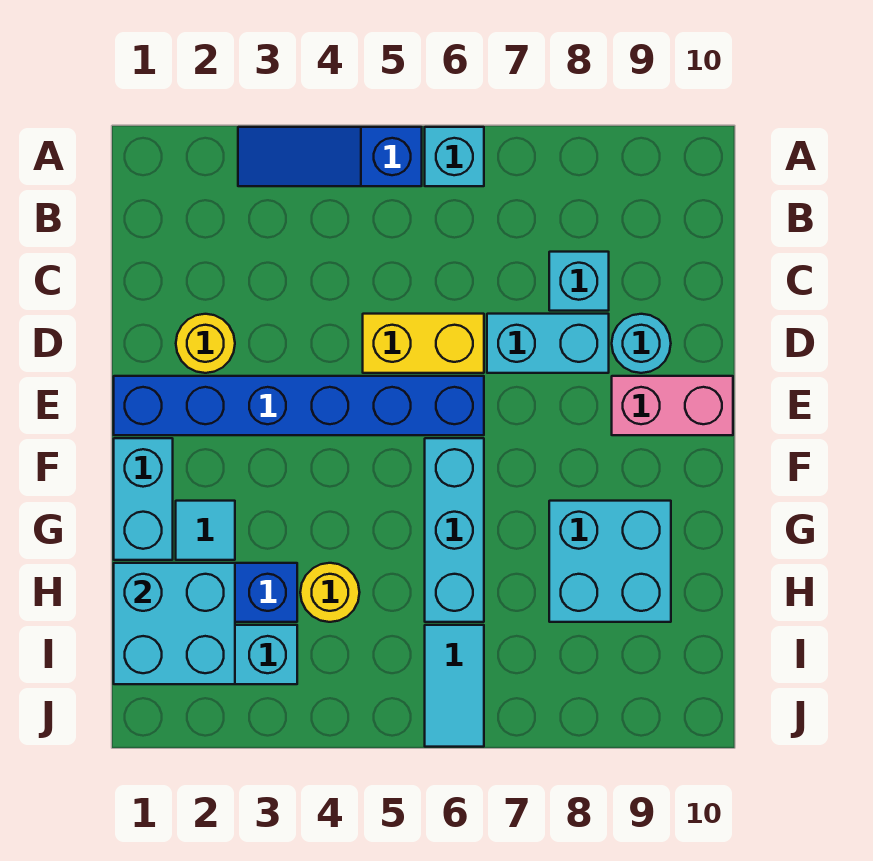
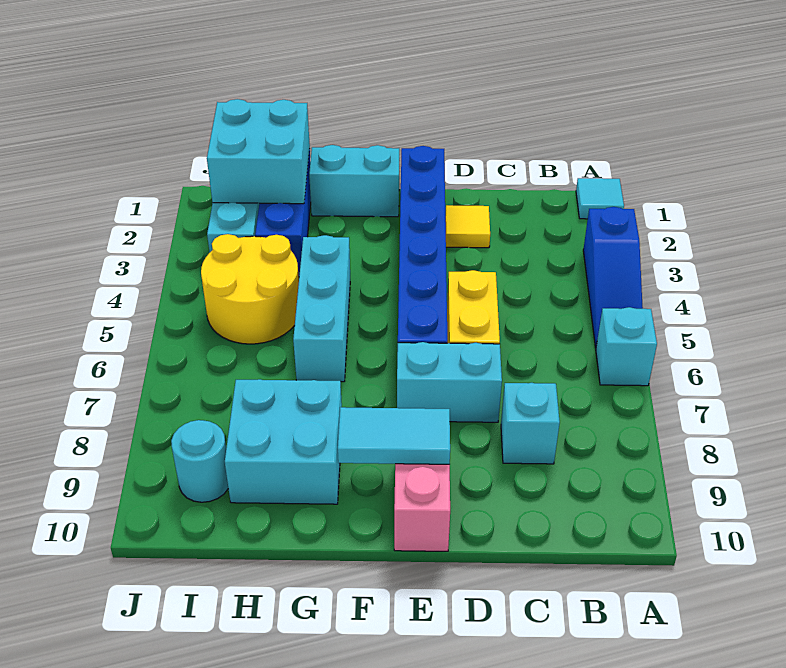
blue 1x3 slope [238,127,422,186] -> blue 1x3 slope turned to [583,207,643,348]
yellow 1x1 round brick [176,314,235,373] -> yellow 1x1 tile [445,205,490,248]
cyan 1x2 brick [487,314,609,373] -> cyan 1x2 brick turned to [397,342,502,422]
cyan 1x1 round brick [612,314,671,373] -> cyan 1x1 round brick moved to [171,420,228,502]
cyan 1x3 brick [425,438,484,622] -> cyan 1x3 brick turned to [293,235,350,382]
cyan 1x1 tile [176,501,235,560] -> cyan 1x1 tile moved to [576,178,624,219]
yellow 1x1 round brick [300,563,360,622] -> yellow 2x2 round brick [201,234,299,344]
cyan 1x2 tile [425,625,484,747] -> cyan 1x2 tile moved to [338,407,450,464]

